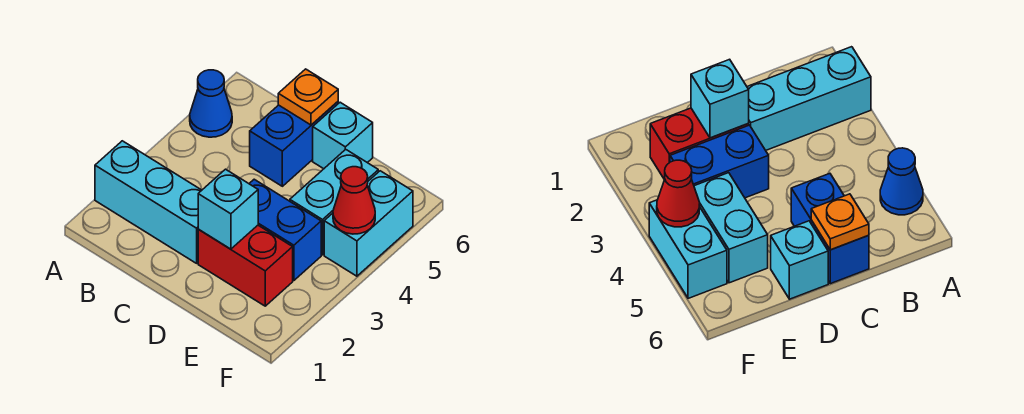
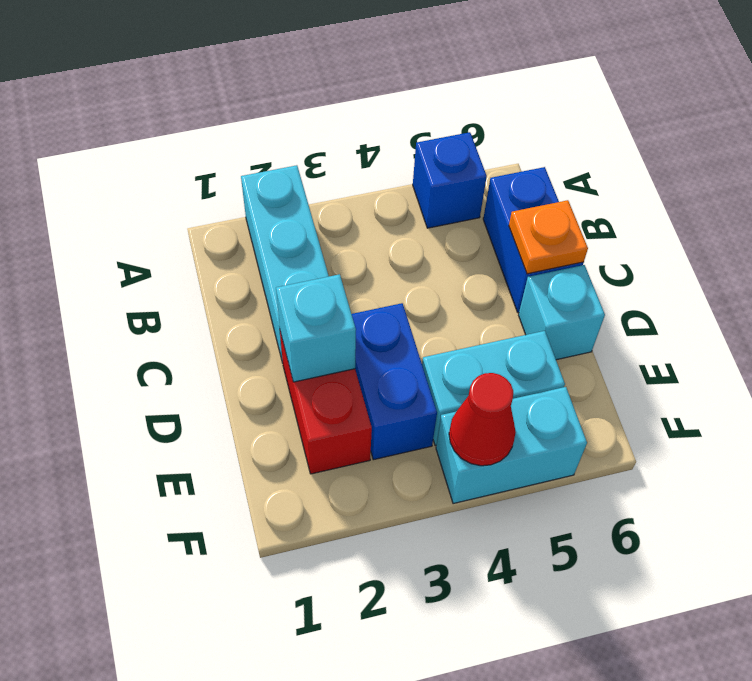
blue 1x1 cone [190,70,232,137] -> blue 1x1 brick [413,132,487,228]
blue 1x2 brick [250,102,338,186] -> blue 1x2 brick turned to [483,167,584,313]

